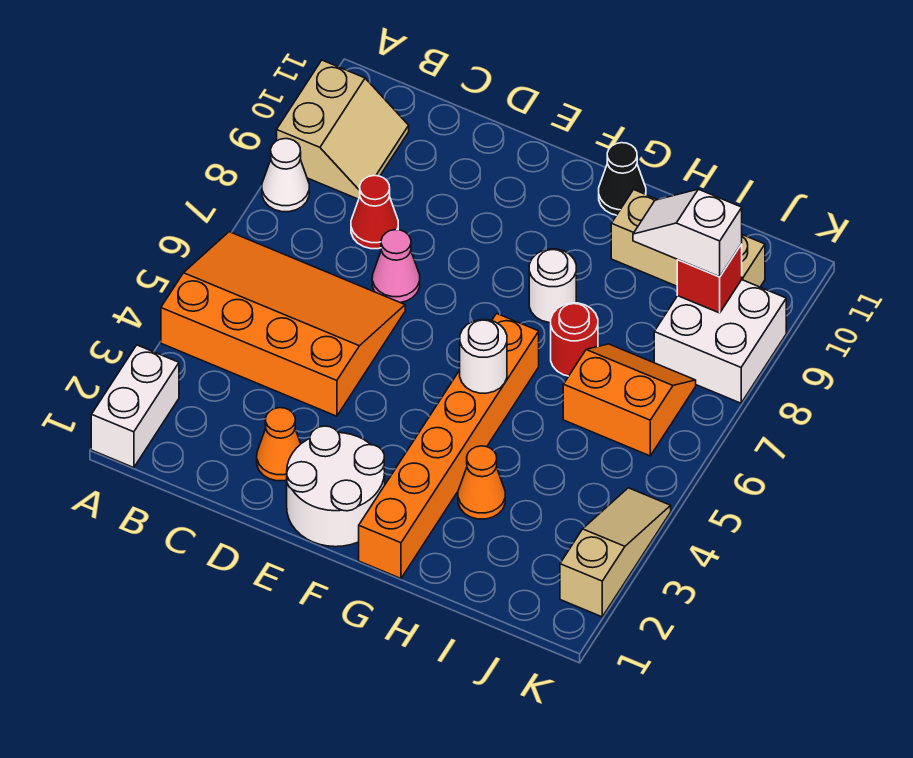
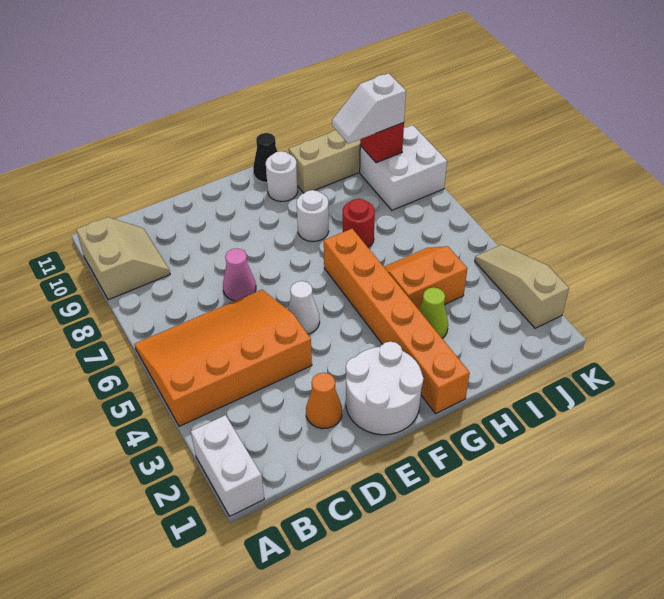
white 1x1 cone [262,139,309,212] -> white 1x1 cone moved to [288,281,320,334]
red 1x1 cone [351,176,398,249] -> none
white 1x1 round brick [460,320,507,393] -> white 1x1 round brick moved to [266,151,298,202]
orange 1x1 cone [458,446,505,519] -> lime 1x1 cone [419,287,448,338]
orange 2x2 slope [563,344,696,456] -> orange 2x2 slope moved to [384,246,467,310]

